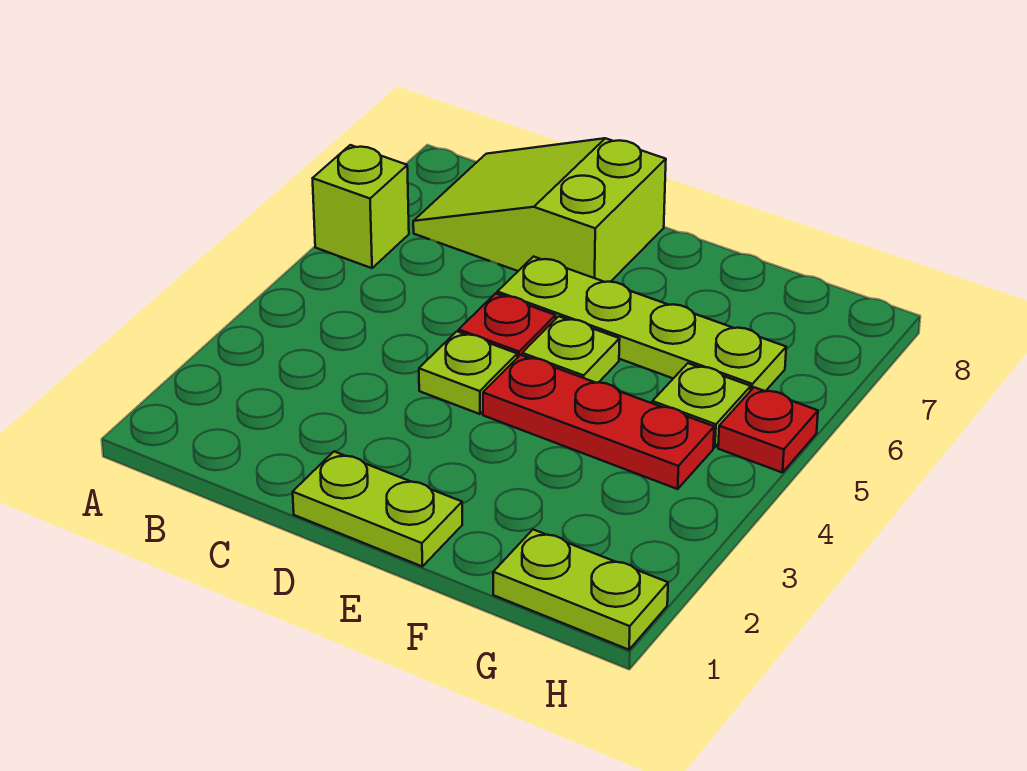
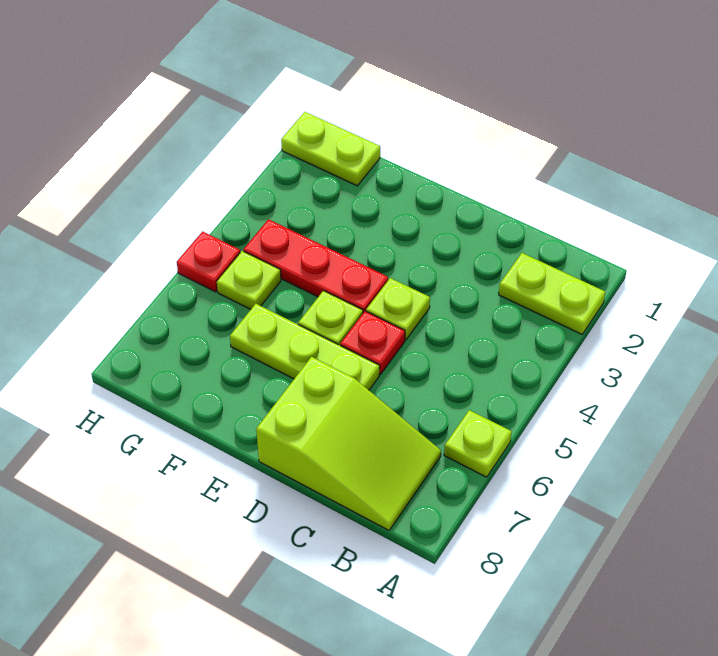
lime 1x1 brick [313,145,409,268] -> lime 1x1 plate [444,410,512,477]
lime 1x2 plate [293,452,462,566] -> lime 1x2 plate moved to [499,253,605,334]
lime 1x4 plate [497,257,786,391] -> lime 1x3 plate [230,304,380,390]

